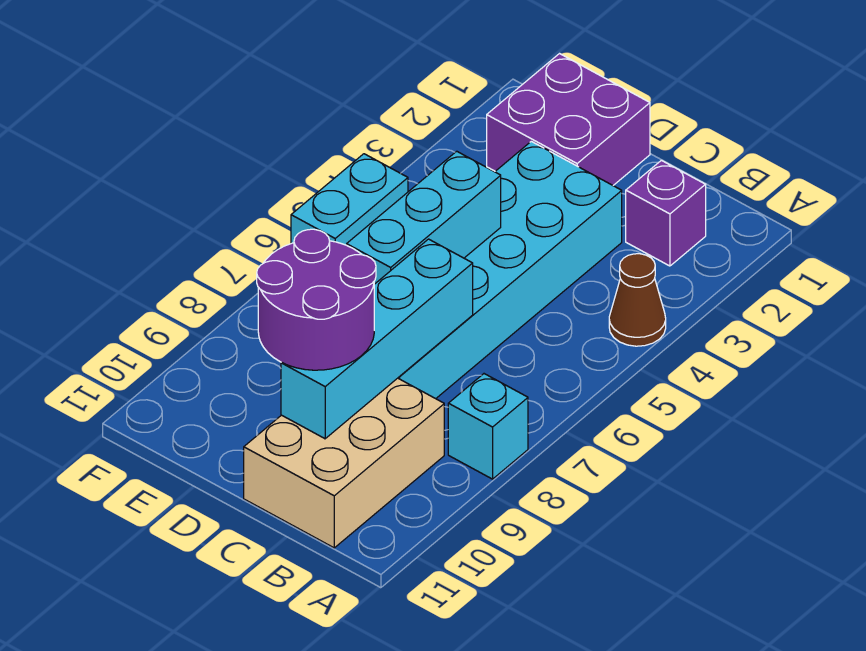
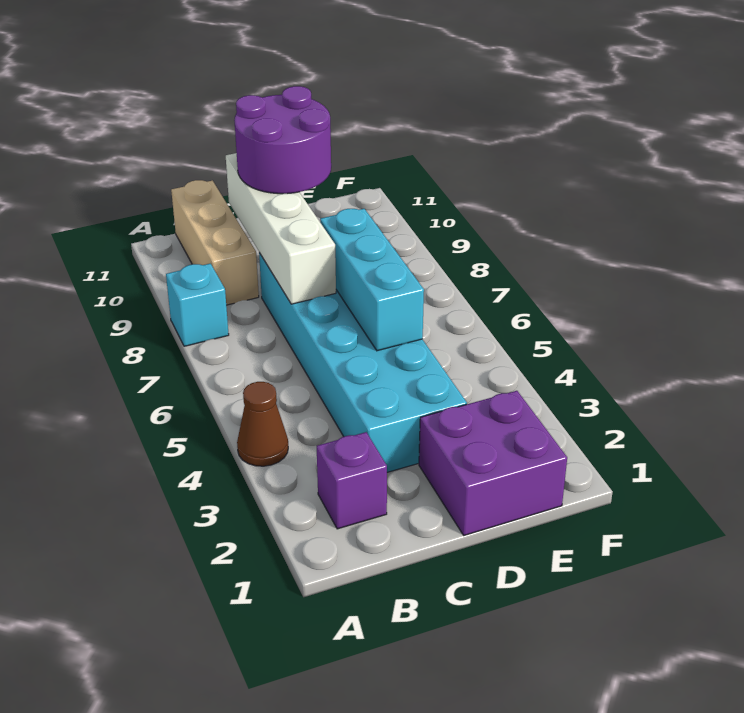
tan 2x3 brick [244,378,444,548] -> tan 1x3 brick [171,180,259,305]
cyan 1x4 brick [281,239,473,439] -> white 1x4 brick [226,153,336,304]
cyan 1x2 brick [291,154,408,245] -> none

